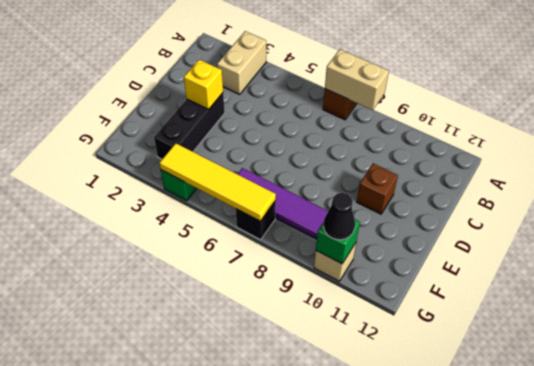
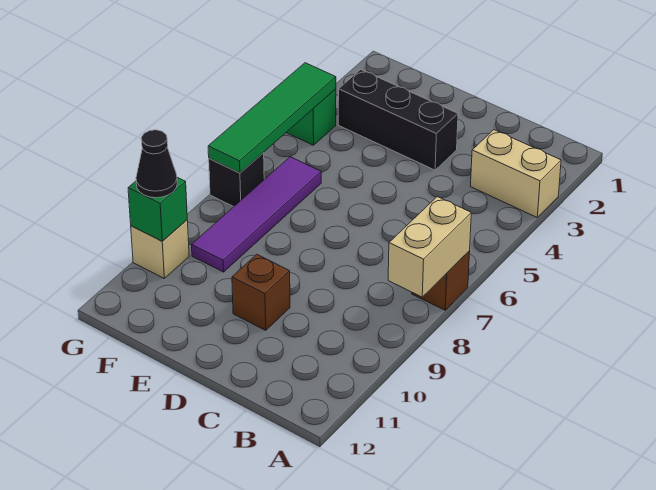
yellow 1x1 brick [184,59,223,109] -> none
yellow 1x4 tile [159,143,276,221] -> green 1x4 tile [208,63,336,173]

